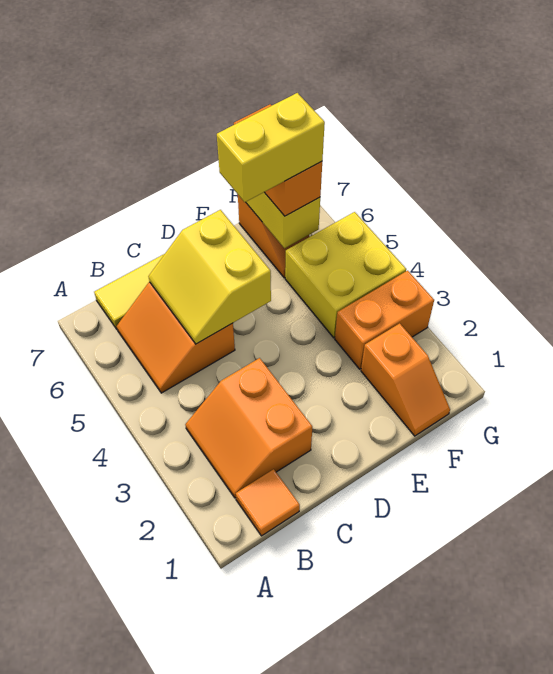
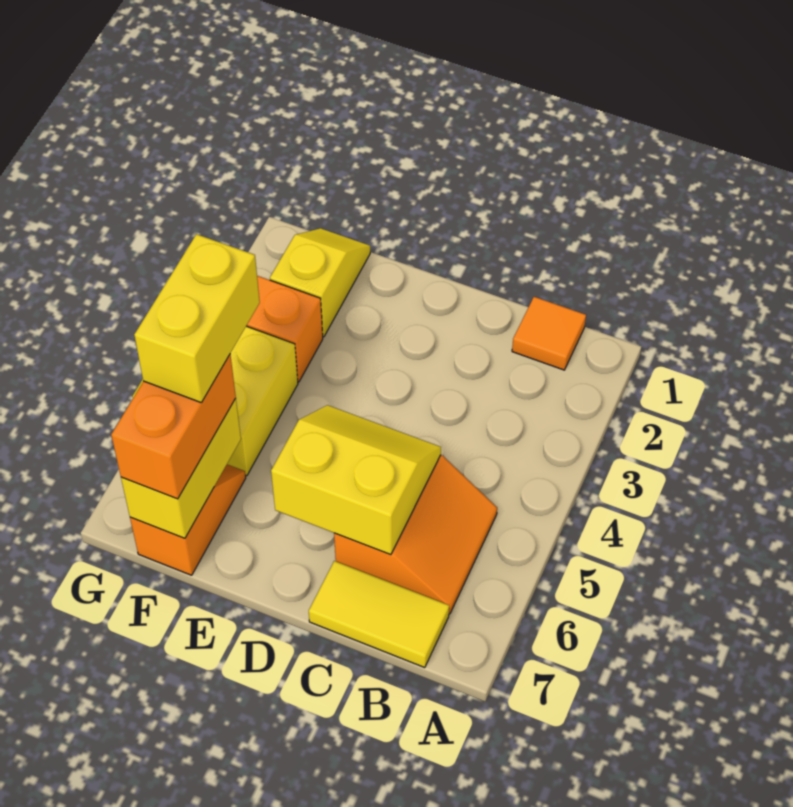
orange 2x2 slope [185,358,312,498] -> none
yellow 2x2 slope [148,210,271,344] -> yellow 2x2 slope turned to [271,405,441,555]
yellow 1x2 brick [217,93,325,202] -> yellow 1x2 brick turned to [134,234,260,403]
orange 1x2 slope [361,323,450,436] -> yellow 1x2 slope [270,228,370,337]

